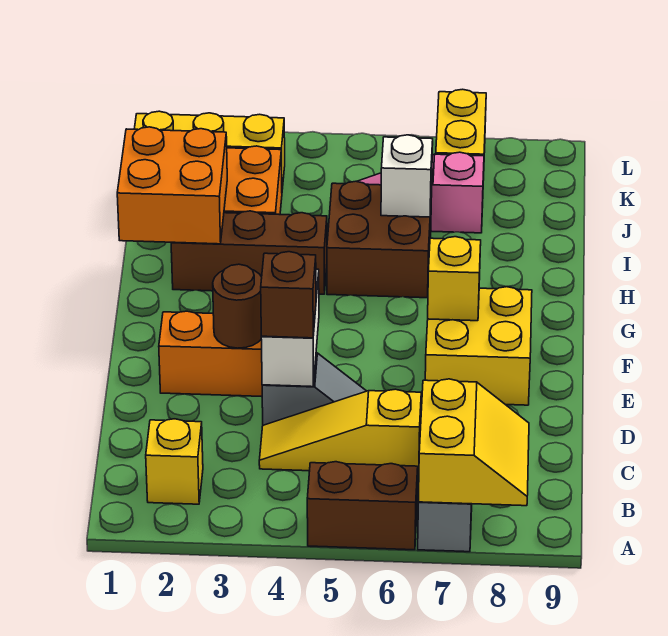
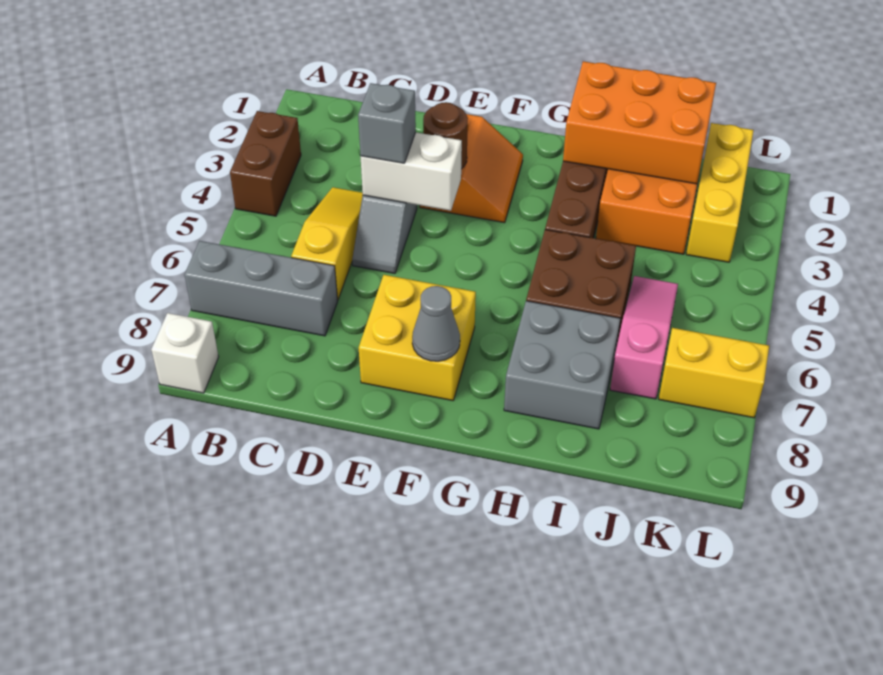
brown 1x2 brick [307,462,418,550] -> brown 1x2 brick moved to [230,111,301,216]
yellow 2x2 slope [418,379,529,506] -> none
yellow 1x1 brick [146,419,203,504] -> none
brown 1x1 brick [261,252,316,338] -> grey 1x1 brick [358,83,416,163]
yellow 1x1 brick [428,237,481,321] -> none
none -> grey 1x1 cone [412,286,460,361]
orange 2x2 brick [117,127,227,244] -> orange 2x3 brick [563,61,716,184]
none -> grey 2x2 brick [504,301,620,429]
white 1x1 brick [381,135,433,217] -> white 1x1 brick moved to [151,313,219,393]

